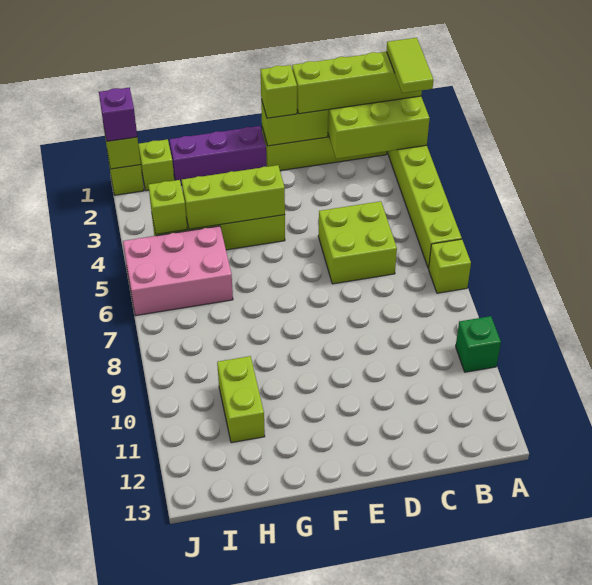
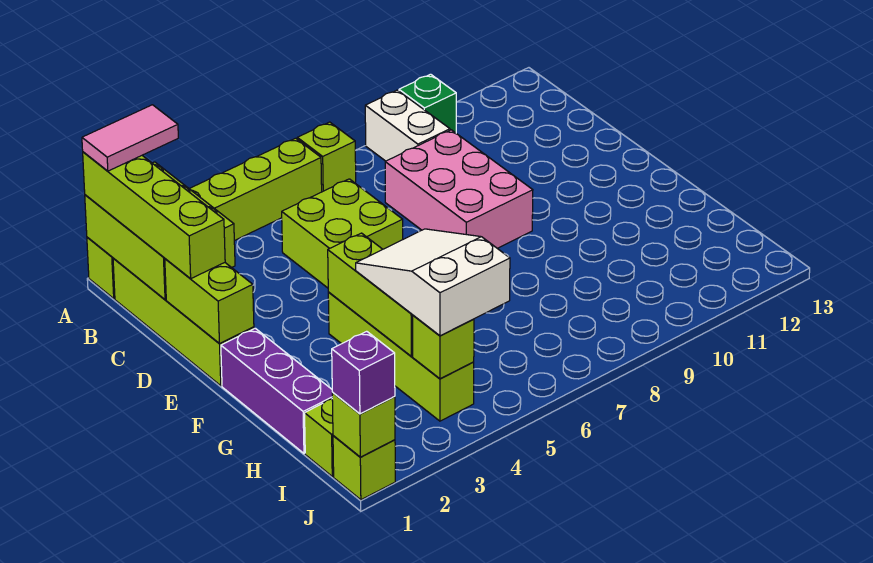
lime 1x2 tile [387,38,433,93] -> pink 1x2 tile [82,105,178,171]
none -> white 1x2 brick [365,90,450,161]
lime 1x1 brick [260,65,297,118] -> none
none -> white 2x3 slope [356,229,510,336]
pink 2x3 brick [123,226,233,316] -> pink 2x3 brick moved to [385,130,533,248]
lime 1x2 brick [217,356,265,443] -> none

